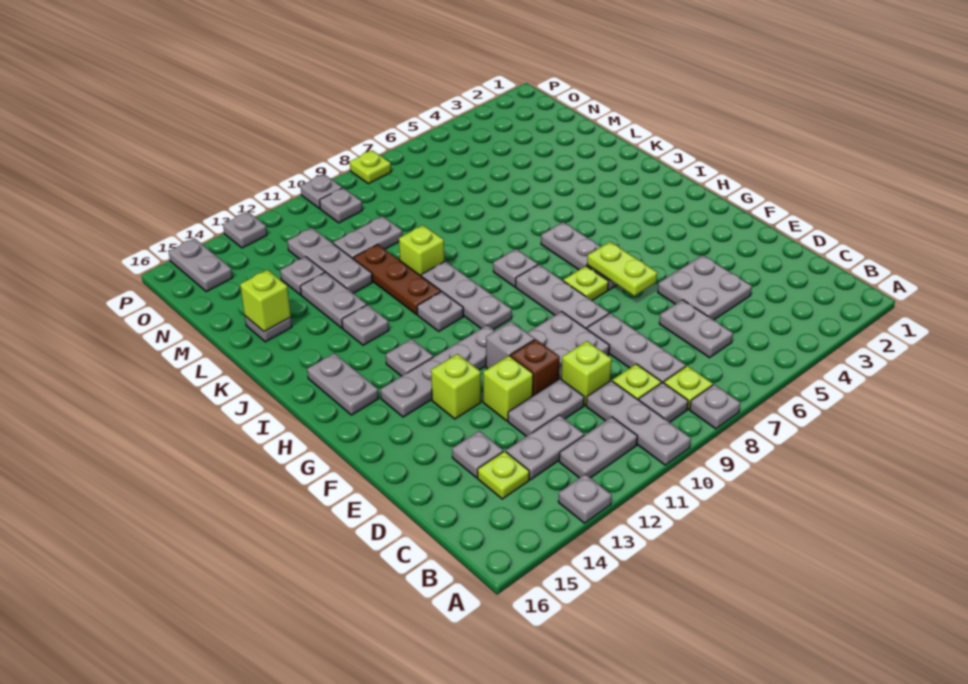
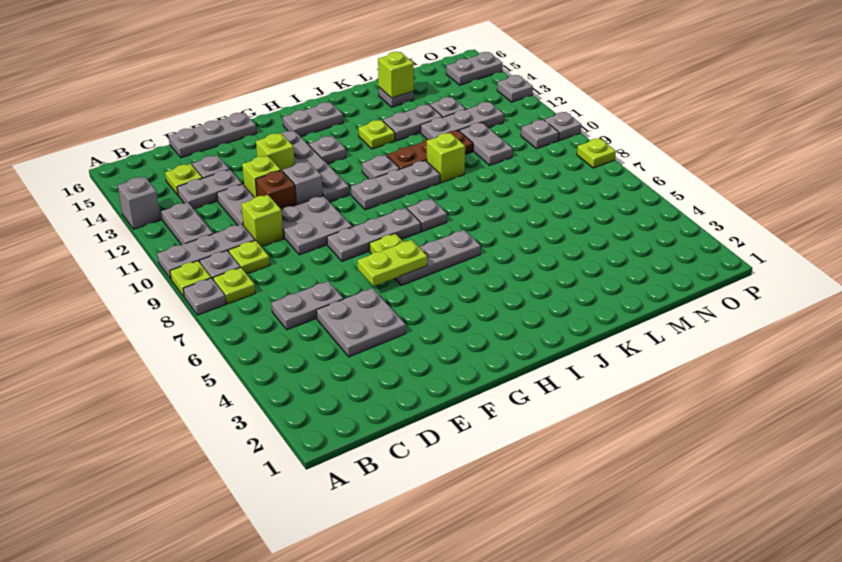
none -> lime 1x1 plate [170,261,211,296]
grey 1x1 plate [558,474,612,523] -> grey 1x1 brick [118,177,161,229]
grey 1x3 plate [587,313,686,383] -> grey 1x3 plate moved to [169,112,257,158]
grey 1x2 plate [506,415,584,480] -> grey 1x2 plate turned to [177,169,242,209]
grey 1x1 plate [342,305,389,345] -> lime 1x1 plate [358,120,395,149]

